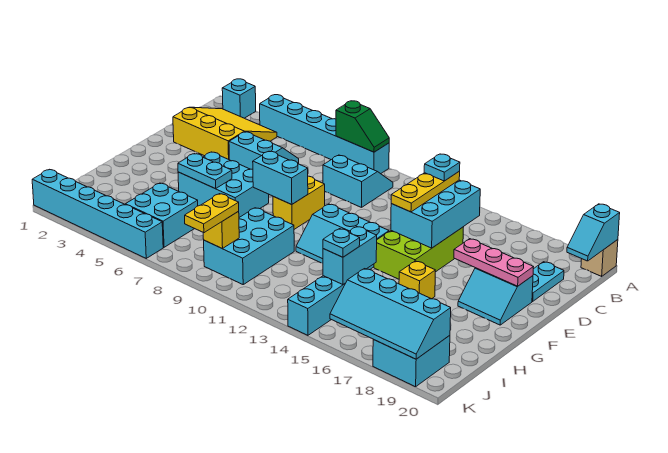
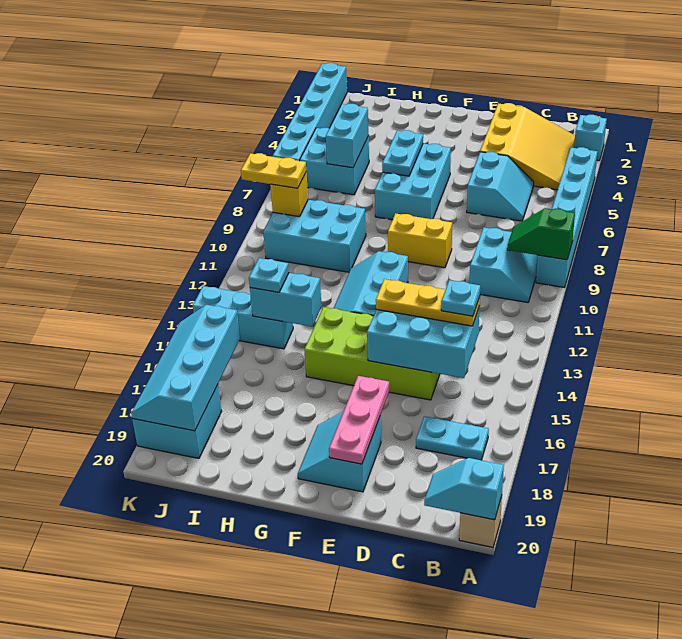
green 1x2 slope [336,101,389,152] -> green 1x2 slope turned to [507,208,575,260]
cyan 1x2 plate [532,262,564,301] -> cyan 1x2 plate moved to [416,416,489,460]
lime 2x3 brick [374,227,463,279] -> lime 2x4 brick [304,307,440,400]
cyan 1x2 brick [253,151,308,205] -> cyan 1x2 brick moved to [326,104,369,168]
yellow 1x1 brick [399,261,435,299] -> none

